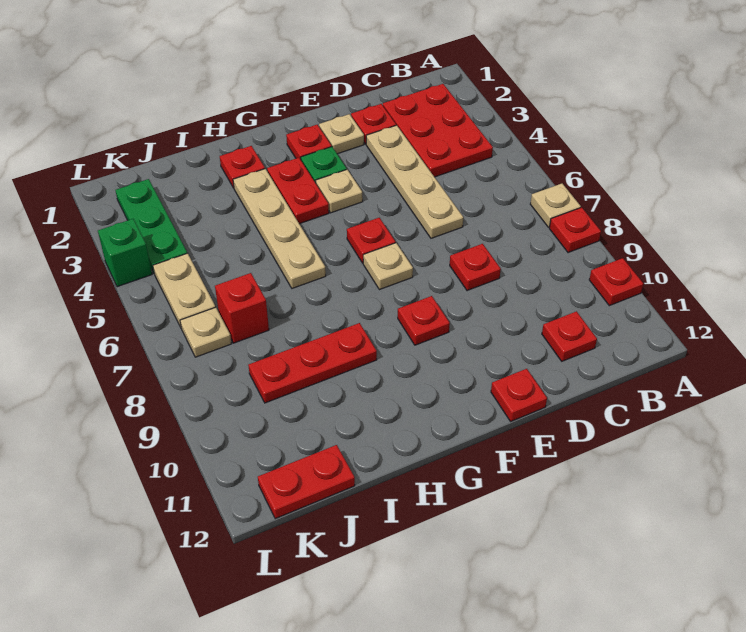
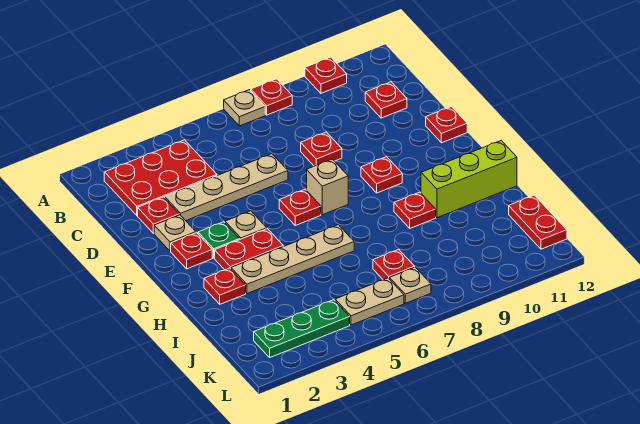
tan 1x1 plate [363,243,413,290] -> tan 1x1 brick [307,159,348,215]
red 1x3 plate [248,323,377,403] -> red 1x1 plate [394,192,436,228]
none -> lime 1x3 brick [421,141,517,218]
red 1x1 brick [215,273,269,343] -> red 1x1 plate [373,249,415,280]
green 1x1 brick [98,219,152,287] -> none

